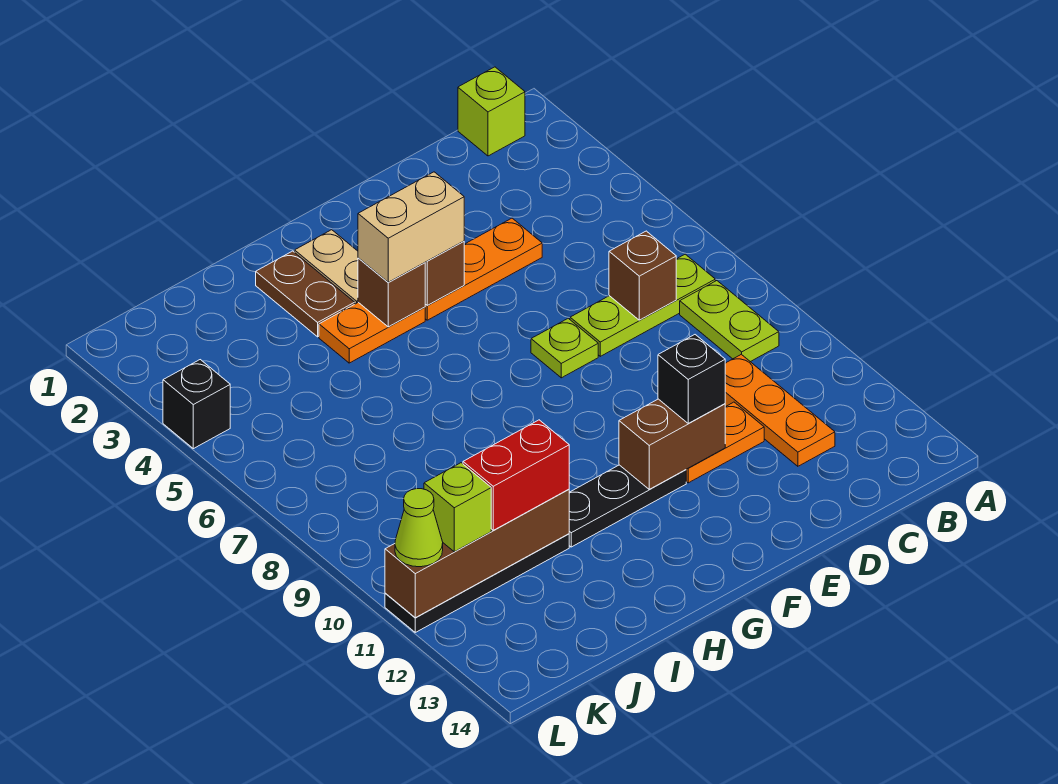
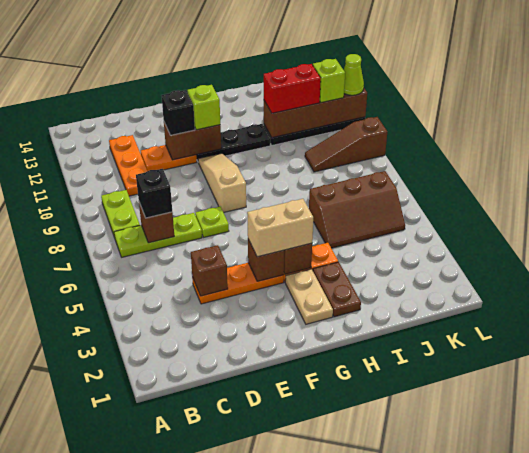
lime 1x1 brick [458,67,525,156] -> lime 1x1 brick moved to [187,85,220,130]
none -> brown 1x1 brick [191,245,228,296]
none -> tan 1x3 slope [198,153,246,213]
none -> brown 2x3 slope [309,171,405,248]
none -> brown 1x3 slope [305,117,387,172]
black 1x1 brick [163,360,230,449] -> black 1x1 brick moved to [136,169,172,218]

